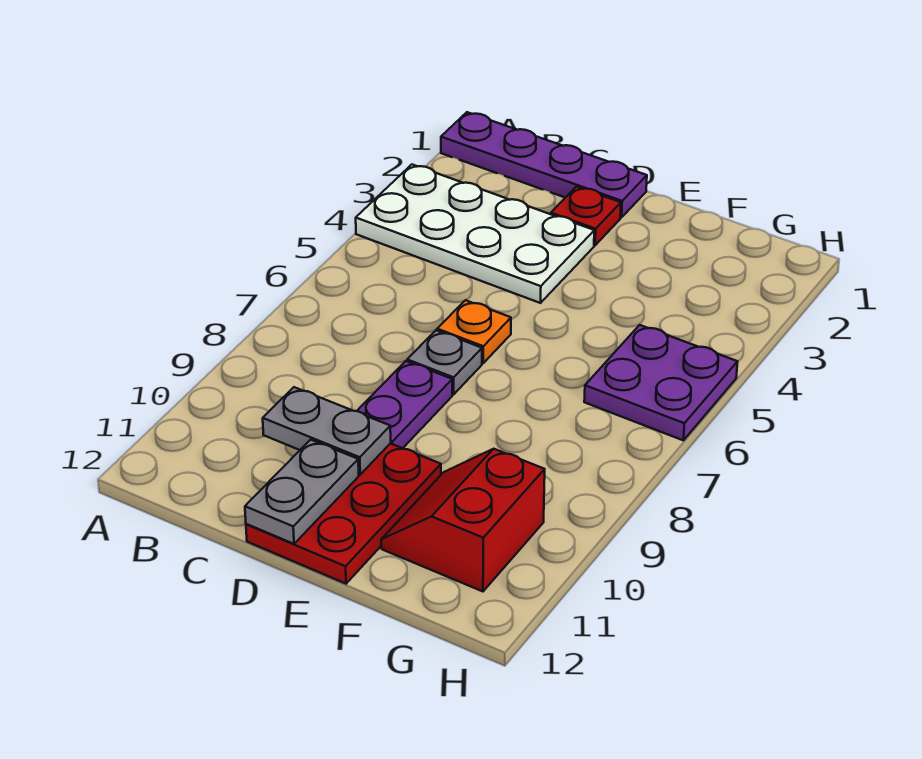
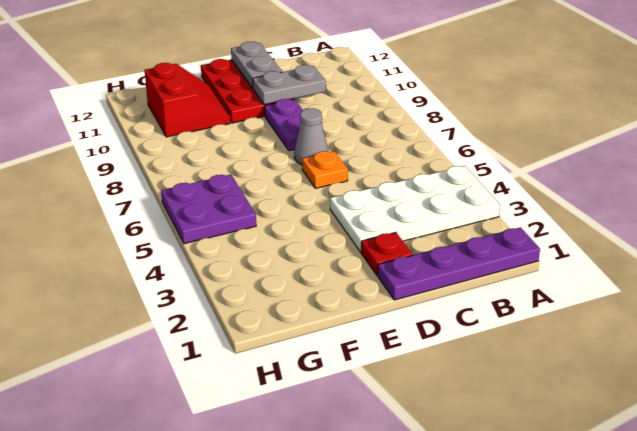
grey 1x1 plate [407,330,482,394] -> grey 1x1 cone [294,108,328,165]

